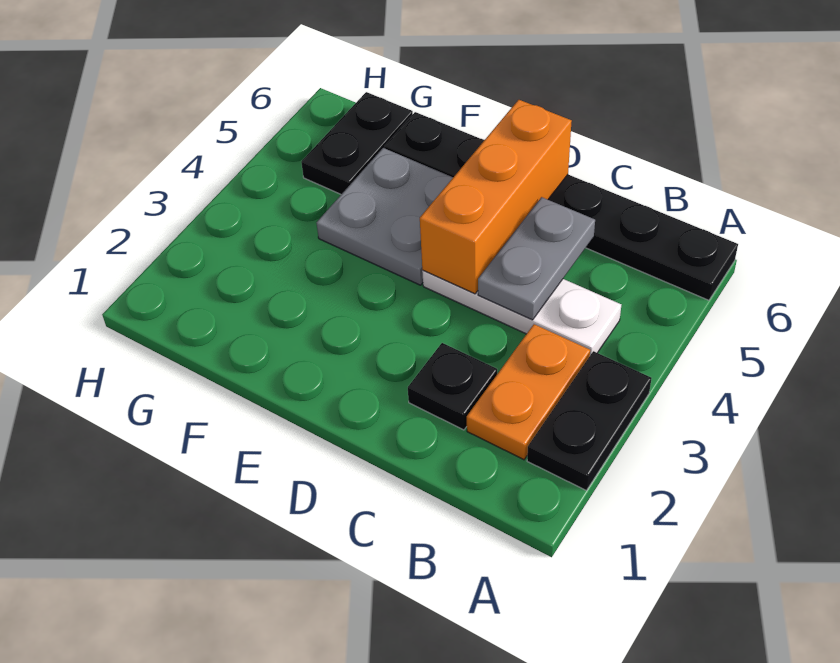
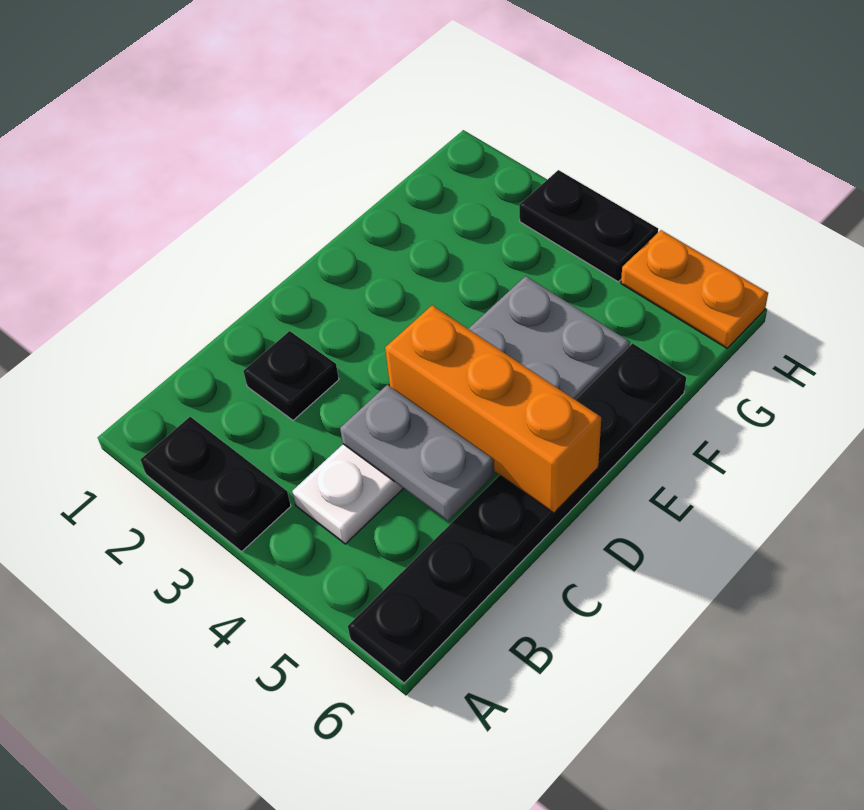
orange 1x2 plate [467,324,590,460] -> orange 1x2 plate moved to [621,230,768,348]
black 1x2 plate [301,92,413,194] -> black 1x2 plate moved to [519,170,658,282]

